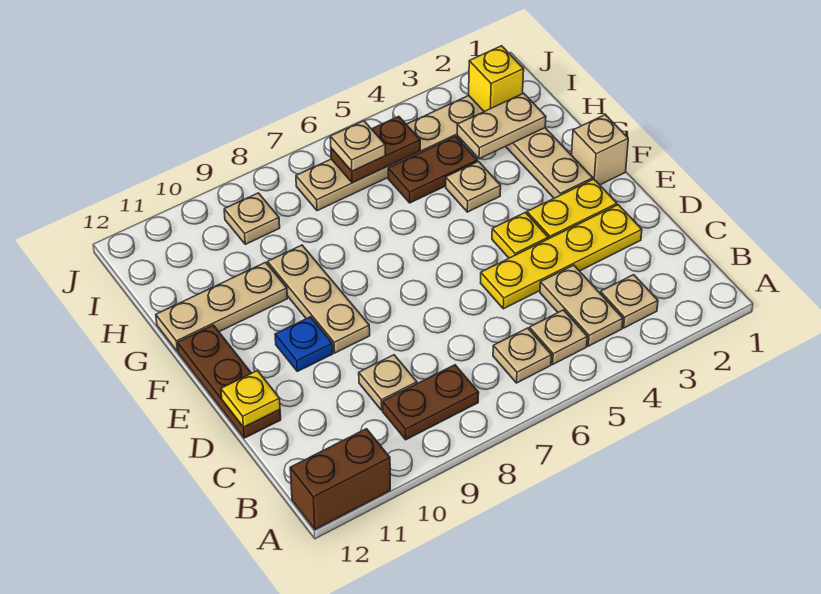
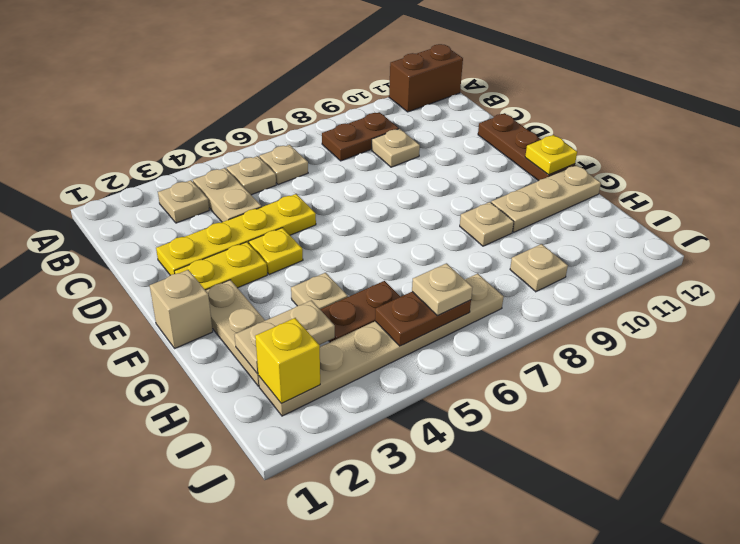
yellow 1x1 plate [221,371,280,427] -> yellow 1x1 plate moved to [525,135,577,175]
tan 1x3 plate [268,245,370,353] -> tan 1x1 plate [460,202,514,246]
blue 1x1 plate [275,317,333,371] -> none

